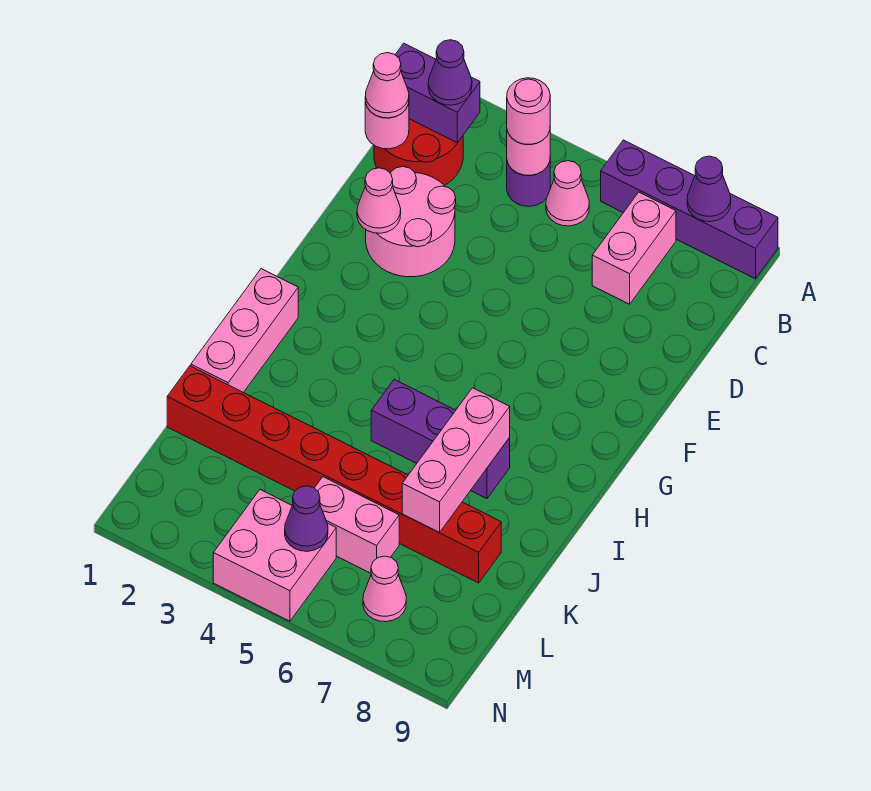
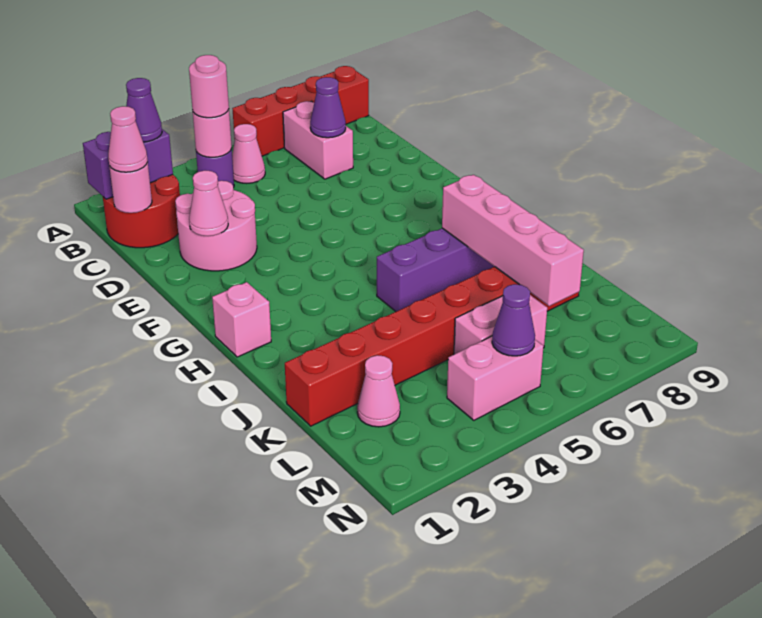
purple 1x4 brick [601,140,778,279] -> red 1x4 brick [232,66,369,156]
purple 1x1 cone [687,156,731,222] -> purple 1x1 cone moved to [310,77,346,138]
pink 1x3 brick [191,269,298,392] -> pink 1x1 brick [212,282,271,357]
pink 1x3 brick [402,388,510,532] -> pink 1x4 brick [442,175,584,306]
pink 2x2 brick [213,490,336,621] -> pink 1x2 brick [447,336,543,420]
pink 1x1 cone [363,556,406,622] -> pink 1x1 cone moved to [357,355,400,427]

